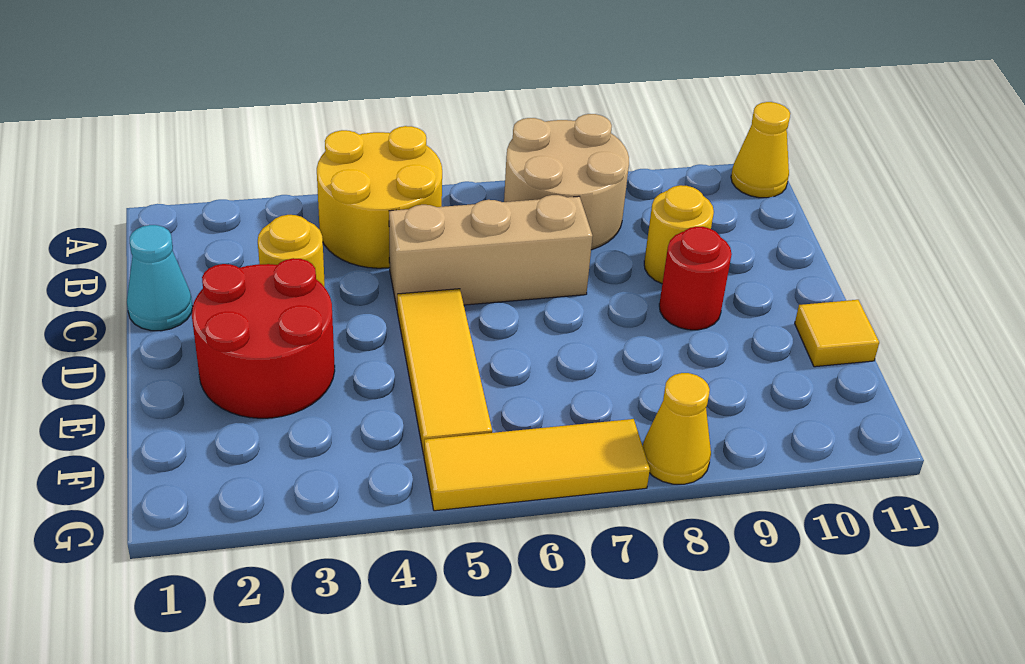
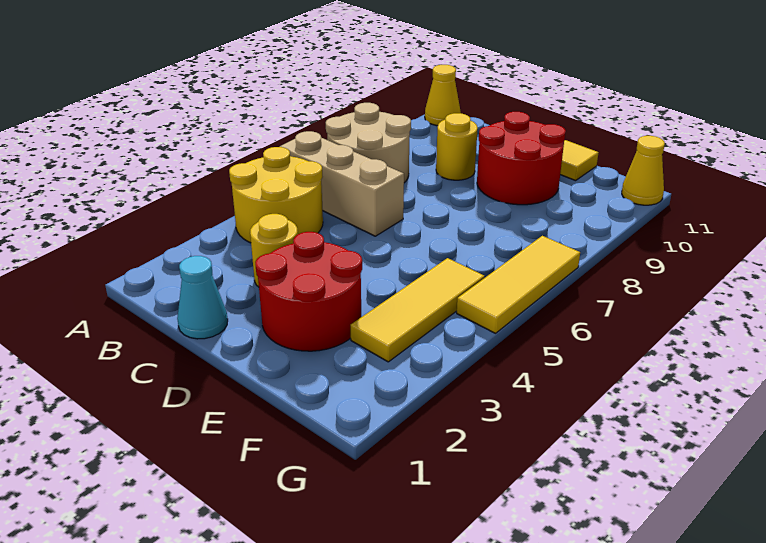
tan 1x3 brick [389,195,593,308] -> tan 1x3 brick turned to [280,131,404,236]
yellow 1x3 tile [397,289,492,455] -> yellow 1x3 tile turned to [351,258,484,362]
red 1x1 round brick [659,227,732,330] -> red 2x2 round brick [477,112,566,205]
yellow 1x1 cone [643,373,711,484] -> yellow 1x1 cone moved to [622,136,665,205]

